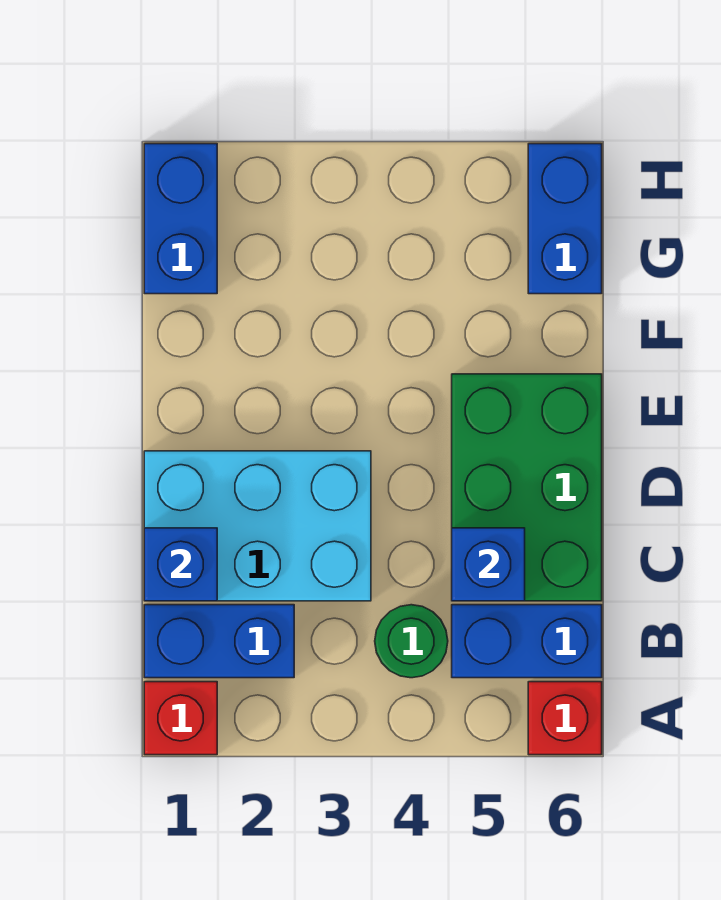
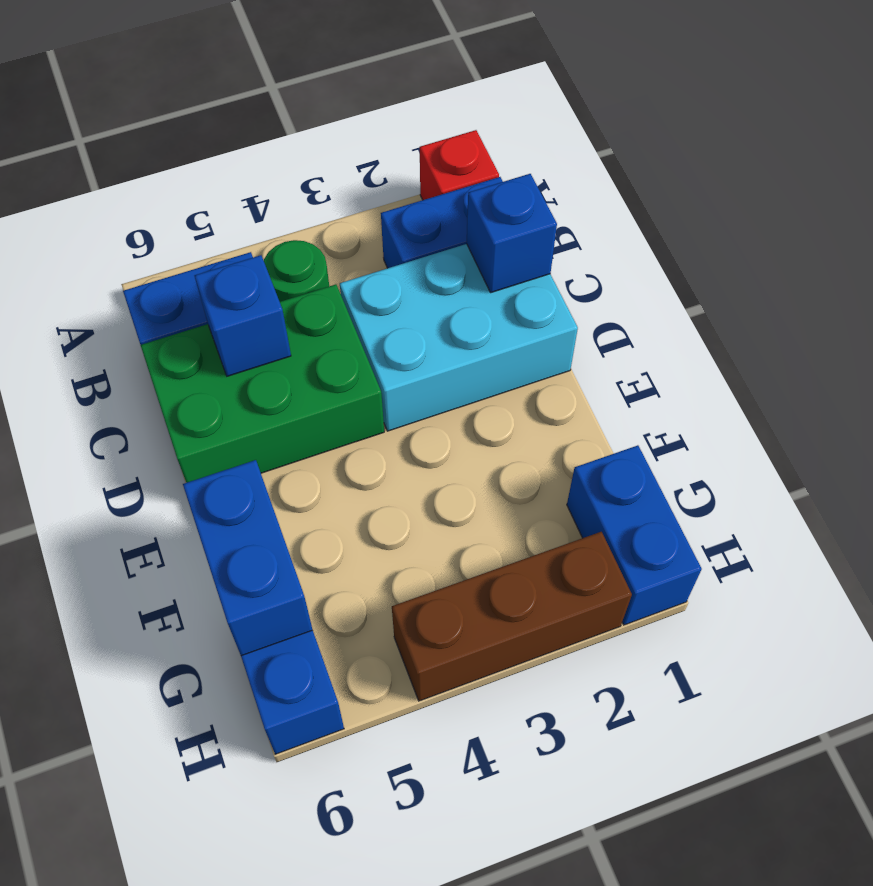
red 1x1 brick [528,682,602,755] -> none
green 2x3 brick [452,374,602,601] -> green 2x3 brick turned to [141,284,384,483]
none -> blue 1x2 brick [183,460,313,656]
none -> brown 1x3 brick [392,532,632,701]

